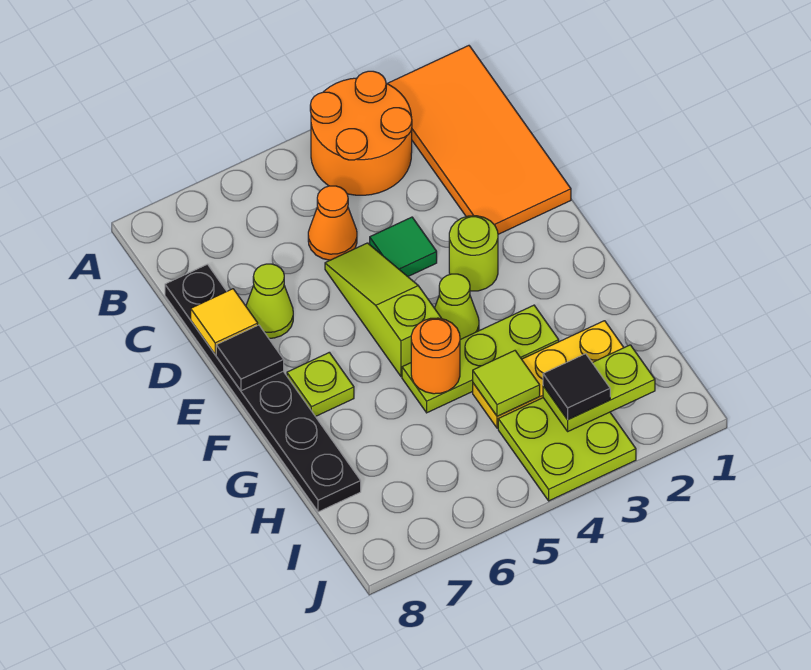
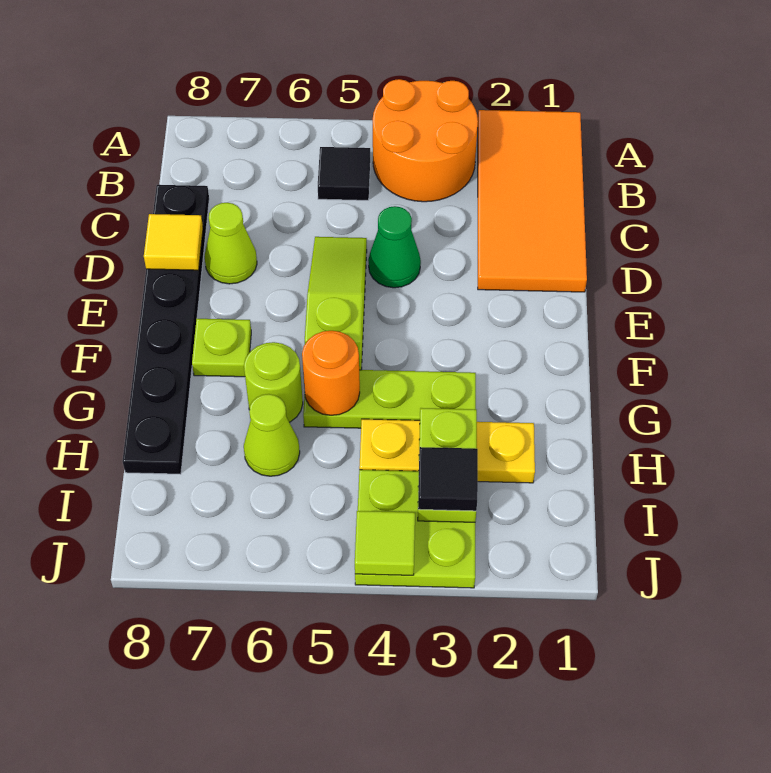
orange 1x1 cone [308,186,357,260] -> none
green 1x1 tile [370,217,437,276] -> green 1x1 cone [368,206,421,288]
lime 1x1 round brick [449,216,498,291] -> lime 1x1 round brick moved to [244,342,303,422]
black 1x1 tile [216,325,284,391] -> black 1x1 tile moved to [318,147,370,200]
lime 1x1 cone [435,274,479,339] -> lime 1x1 cone moved to [244,394,300,476]
lime 1x1 tile [473,351,540,416] -> lime 1x1 tile moved to [355,511,415,575]
lime 1x2 plate [543,345,655,431] -> lime 1x2 plate turned to [418,408,477,522]

